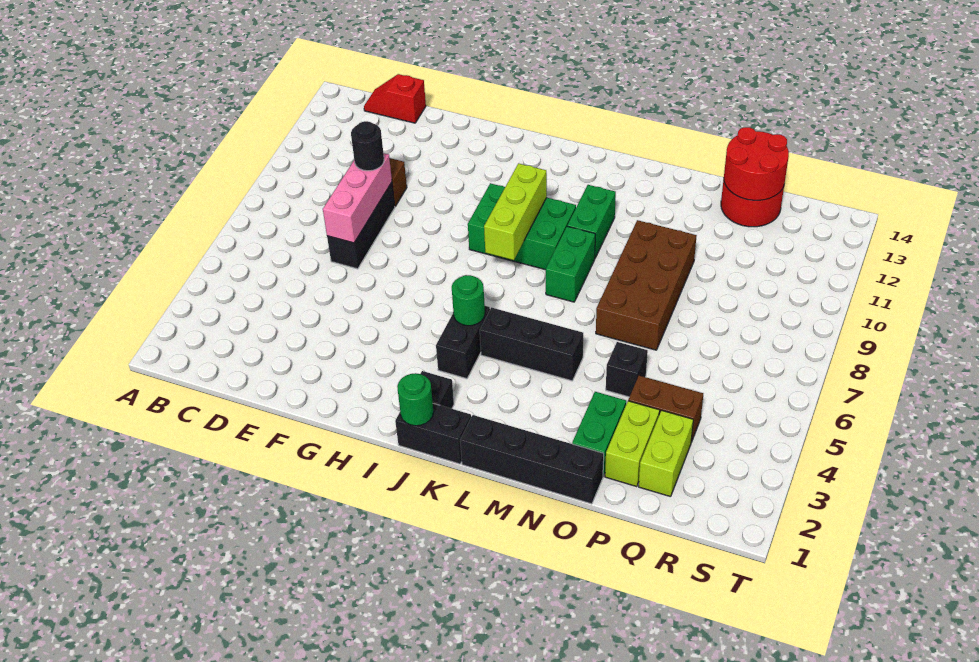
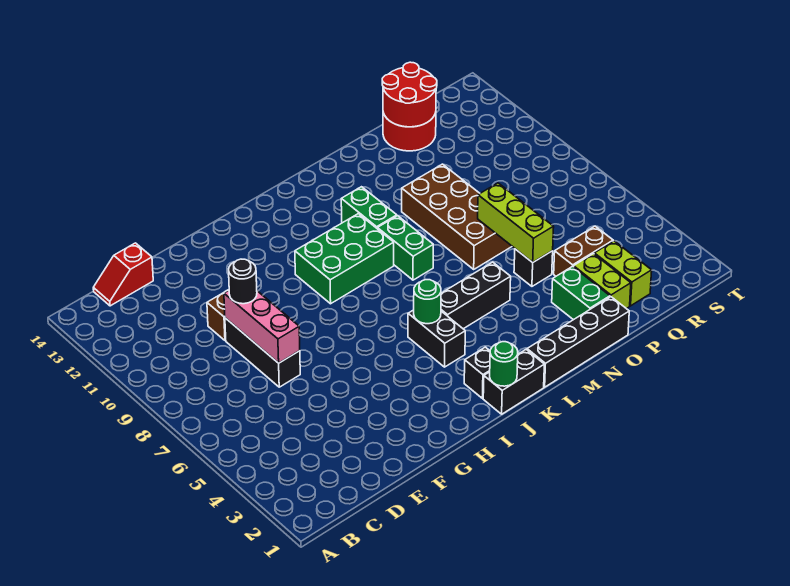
lime 1x3 brick [484,163,547,260] -> lime 1x3 brick moved to [478,183,554,262]

